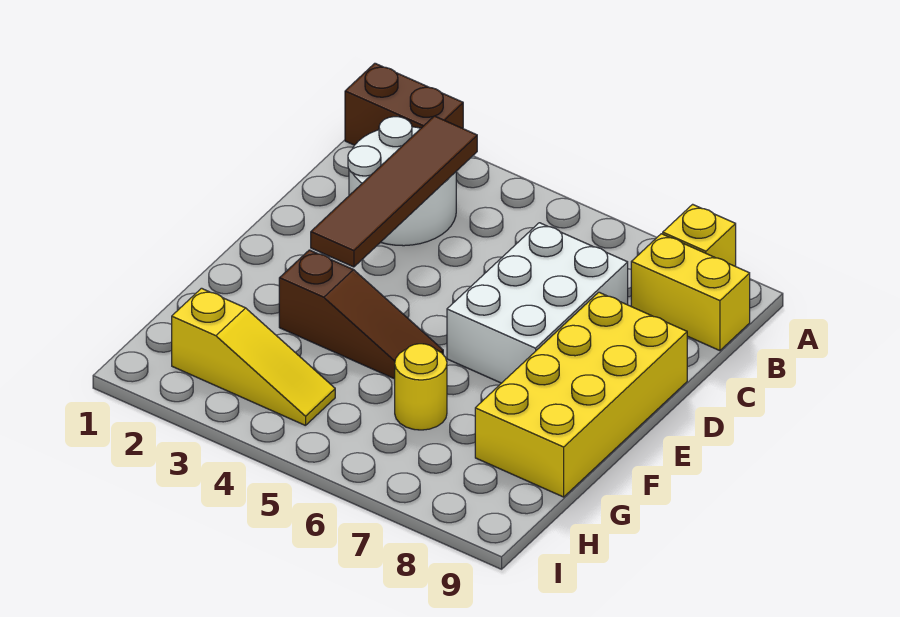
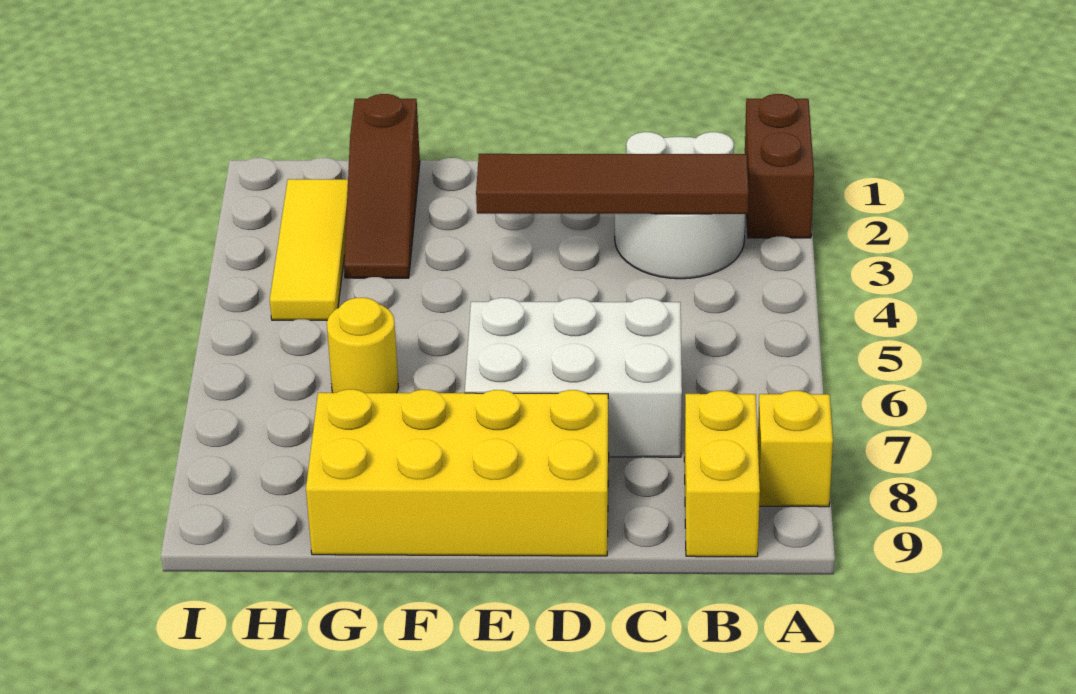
brown 1x3 slope [279,250,443,379] -> brown 1x3 slope moved to [344,94,420,278]
yellow 1x3 slope [172,288,335,426] -> yellow 1x3 tile [270,179,348,320]

